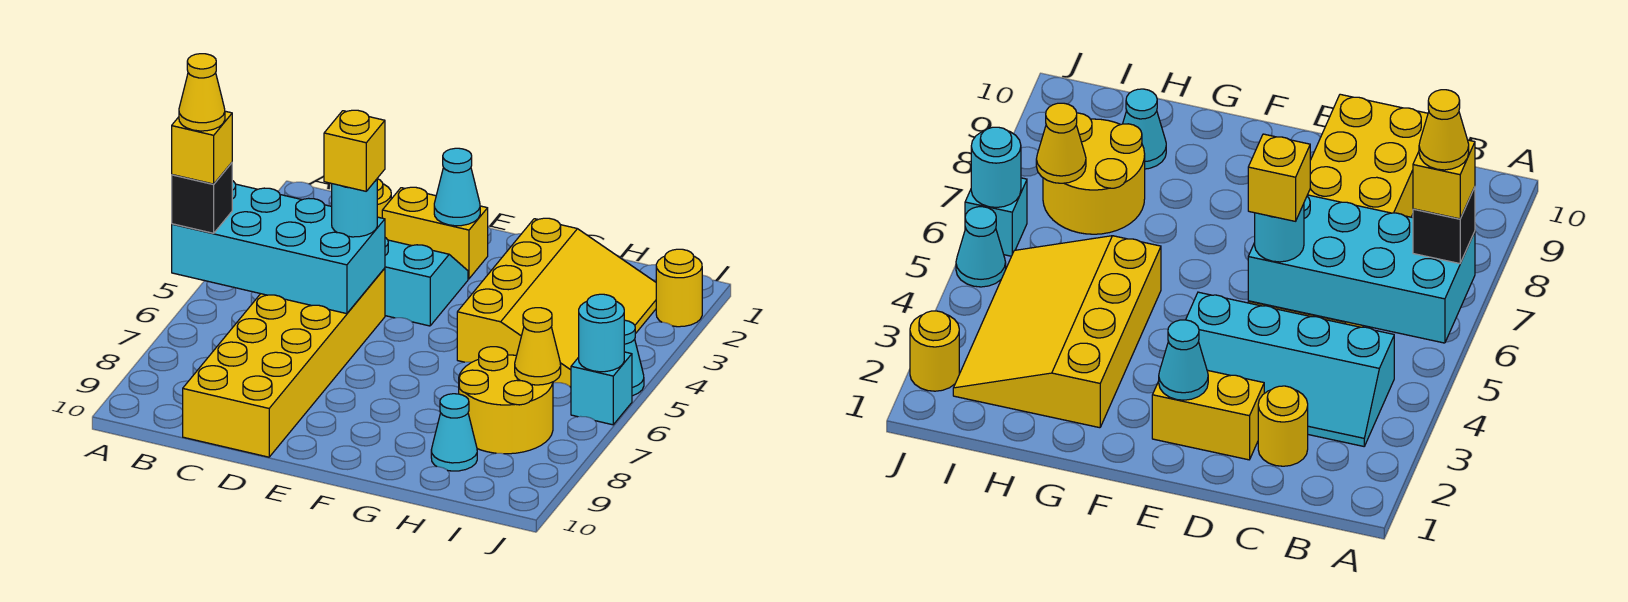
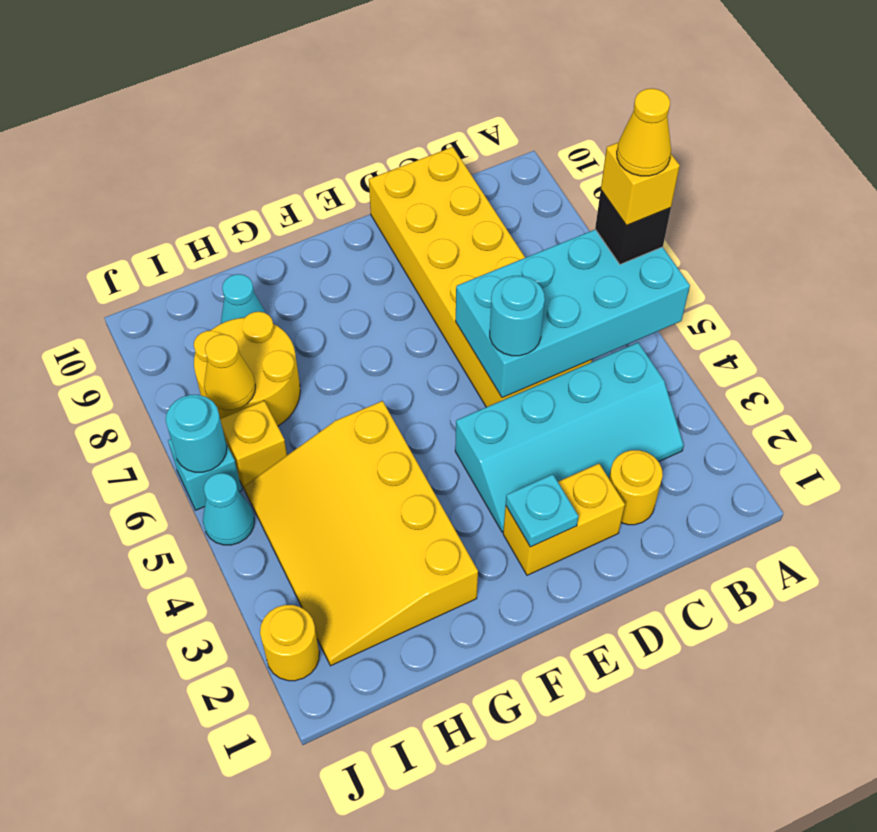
yellow 1x1 brick [324,110,385,191] -> yellow 1x1 brick moved to [220,401,287,490]
cyan 1x1 cone [434,148,480,226] -> cyan 1x1 plate [506,474,579,547]

